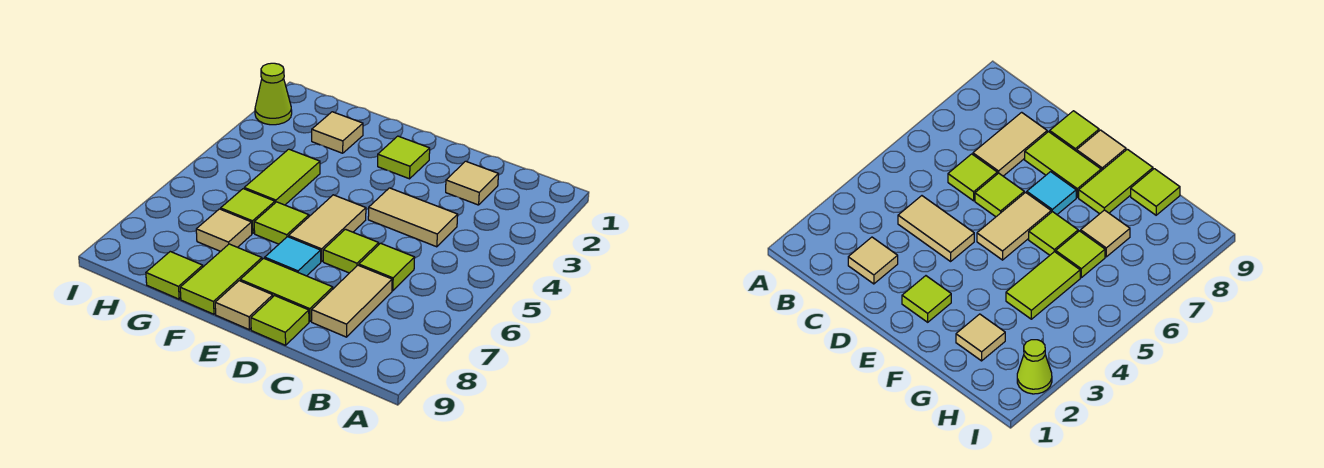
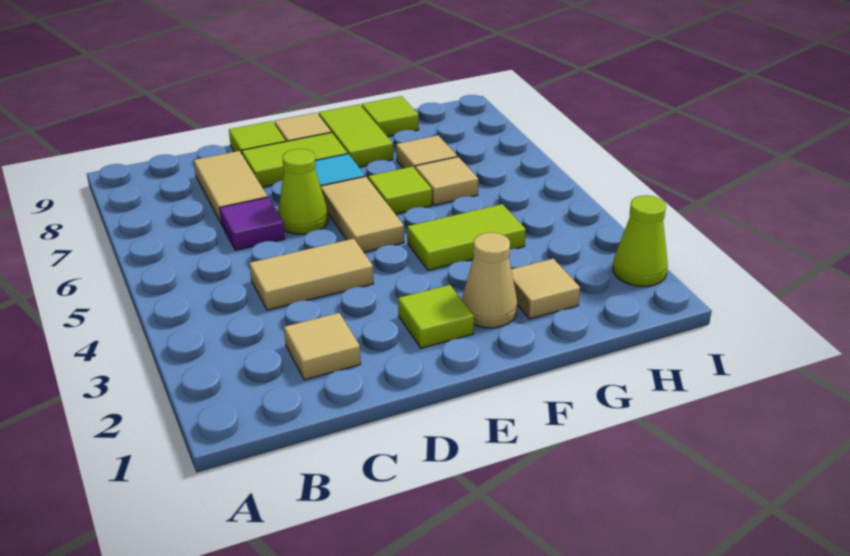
lime 1x1 tile [359,243,415,291] -> purple 1x1 tile [220,197,285,250]
lime 1x1 tile [323,229,379,273] -> lime 1x1 cone [278,149,328,234]
none -> tan 1x1 cone [462,233,517,328]
lime 1x2 tile [244,149,320,205] -> lime 1x2 tile turned to [407,204,526,270]
lime 1x1 tile [221,189,275,233] -> tan 1x1 tile [415,157,478,205]

